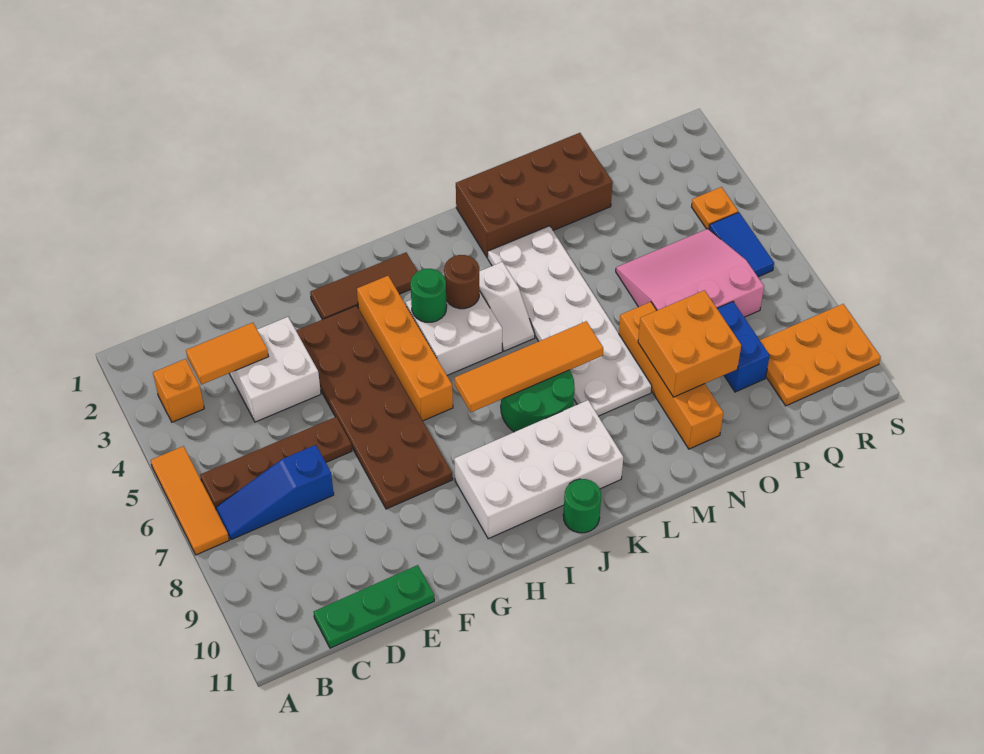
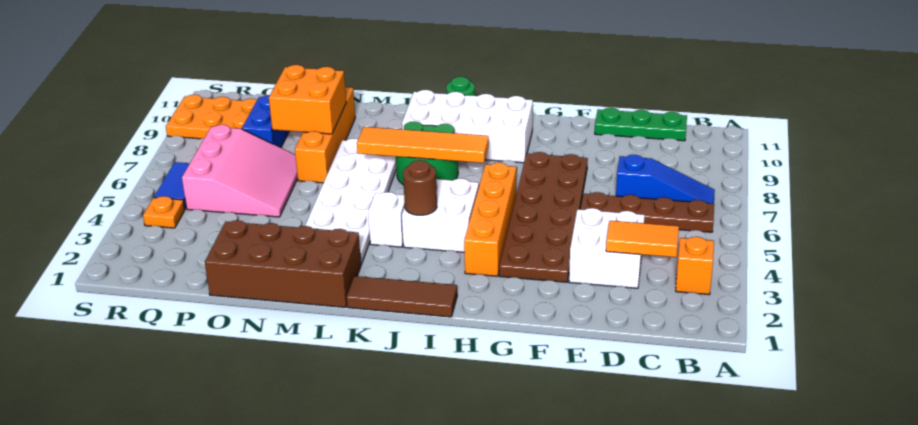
orange 1x3 tile [151,446,229,555] -> none
brown 1x3 tile [310,252,418,320] -> brown 1x3 tile moved to [347,276,457,317]
green 1x1 round brick [410,269,447,322] -> none
pink 3x3 slope [616,229,764,317] -> pink 3x3 slope turned to [182,125,298,217]

